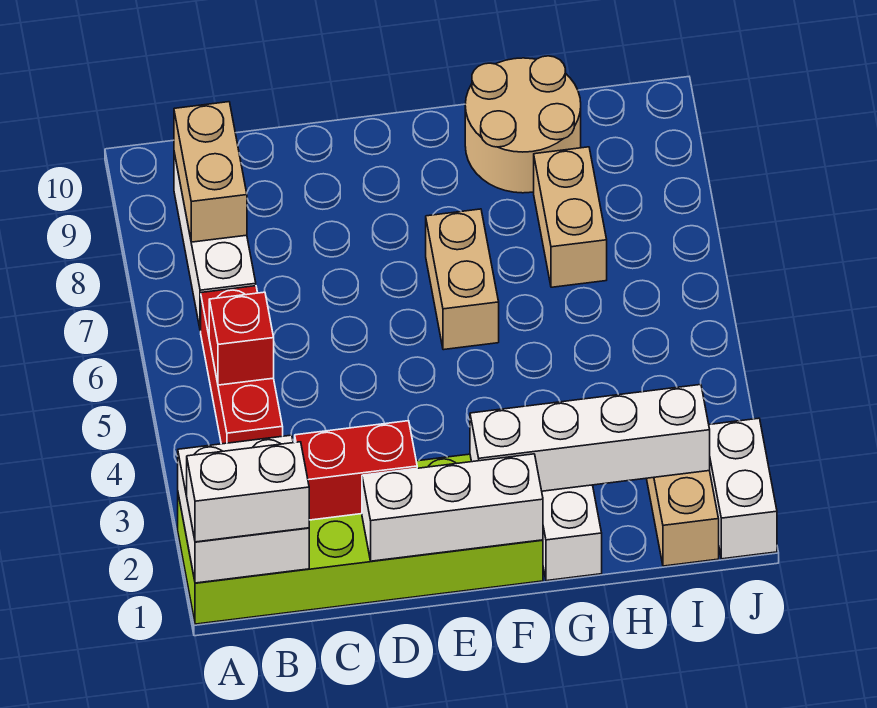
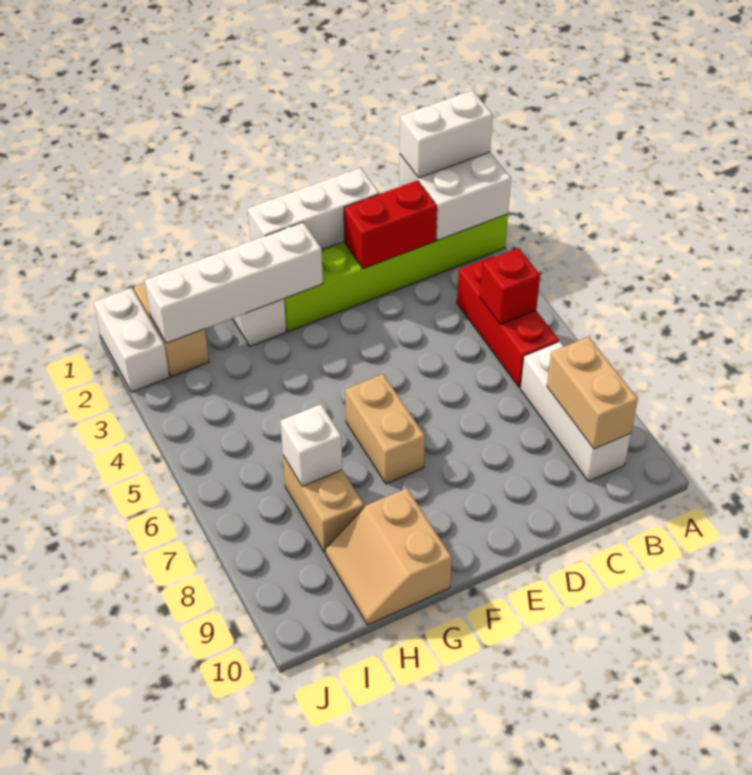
tan 2x2 round brick [465,56,581,193] -> tan 2x2 slope [325,488,452,625]
none -> white 1x1 brick [280,404,342,486]

